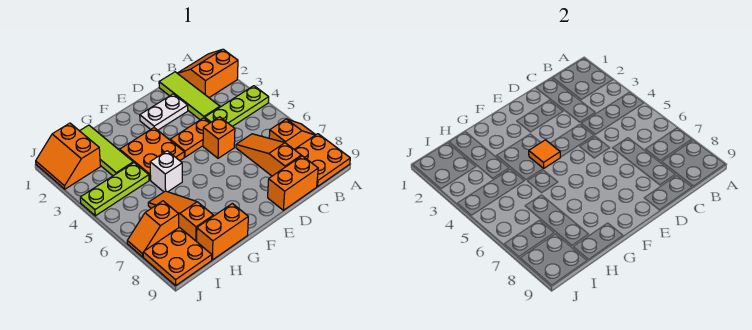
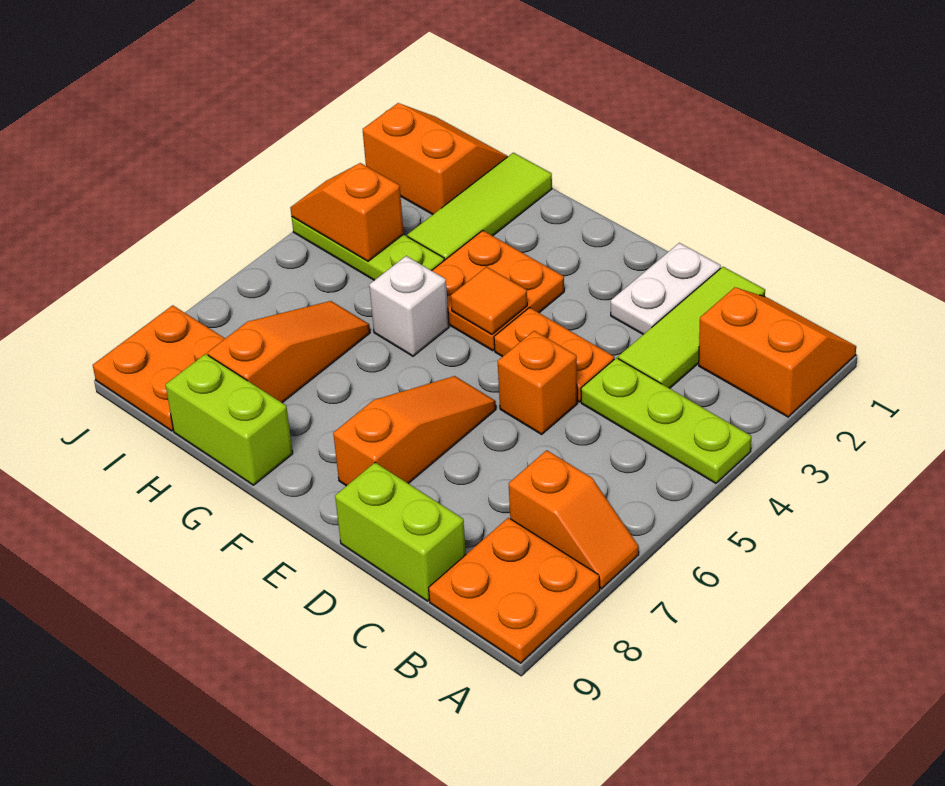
orange 1x3 slope [236,134,301,176] -> orange 1x3 slope moved to [333,376,496,486]
orange 1x2 brick [268,156,318,210] -> lime 1x2 brick [335,463,466,601]
white 1x2 plate [140,94,188,130] -> white 1x2 plate turned to [611,243,721,334]
orange 1x2 brick [197,203,248,260] -> lime 1x2 brick [166,354,293,485]
orange 2x2 slope [36,123,100,189] -> orange 2x2 slope turned to [363,103,508,215]
orange 1x2 slope [127,201,179,257] -> orange 1x2 slope moved to [290,163,404,261]

